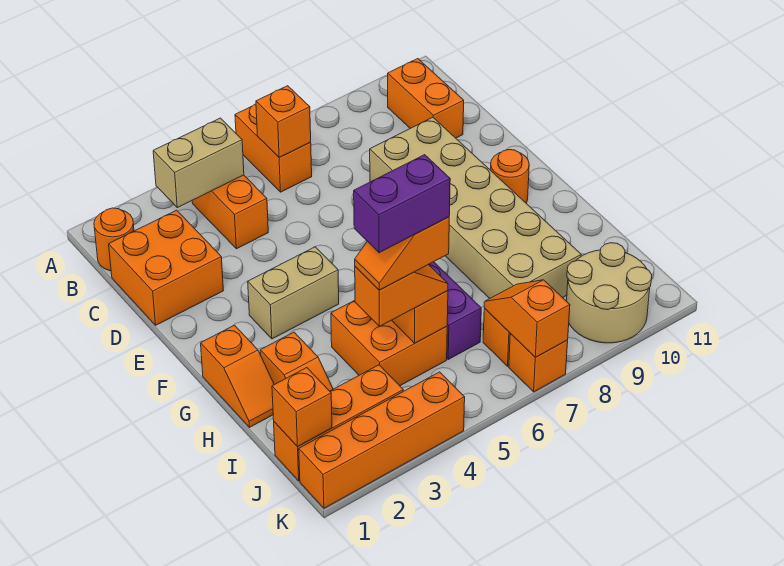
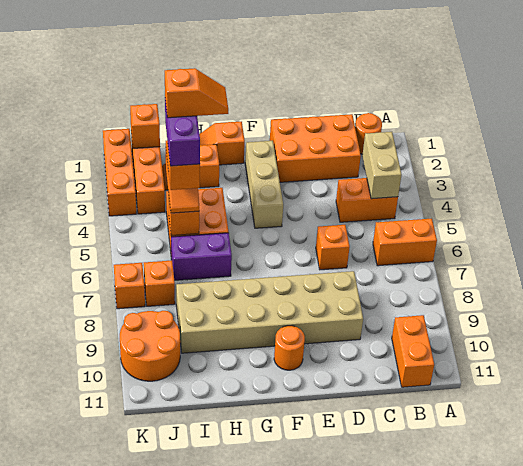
orange 1x1 brick [256,86,311,157] -> orange 1x1 brick moved to [316,225,350,270]
orange 1x2 brick [388,59,464,138] -> orange 1x2 brick turned to [392,315,434,387]
orange 2x2 brick [109,210,223,325] -> orange 2x3 brick [270,114,361,182]
tan 1x2 brick [248,247,339,339] -> tan 1x3 brick [245,141,283,228]
orange 1x2 slope [484,280,570,357] -> orange 1x2 slope moved to [165,68,228,118]
tan 2x2 round brick [567,243,652,343] -> orange 2x2 round brick [120,311,180,381]
orange 1x4 brick [299,372,465,508] -> orange 1x3 brick [103,129,136,216]

